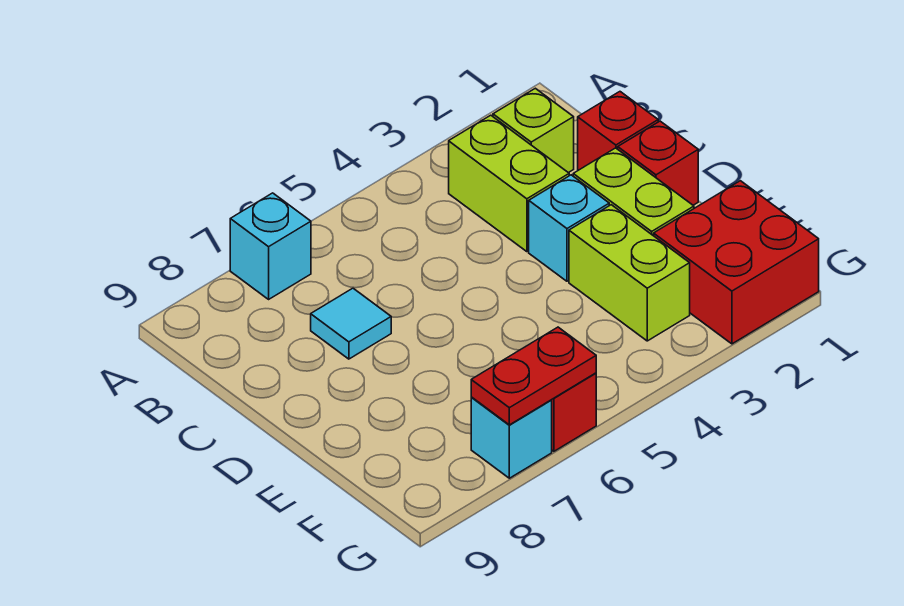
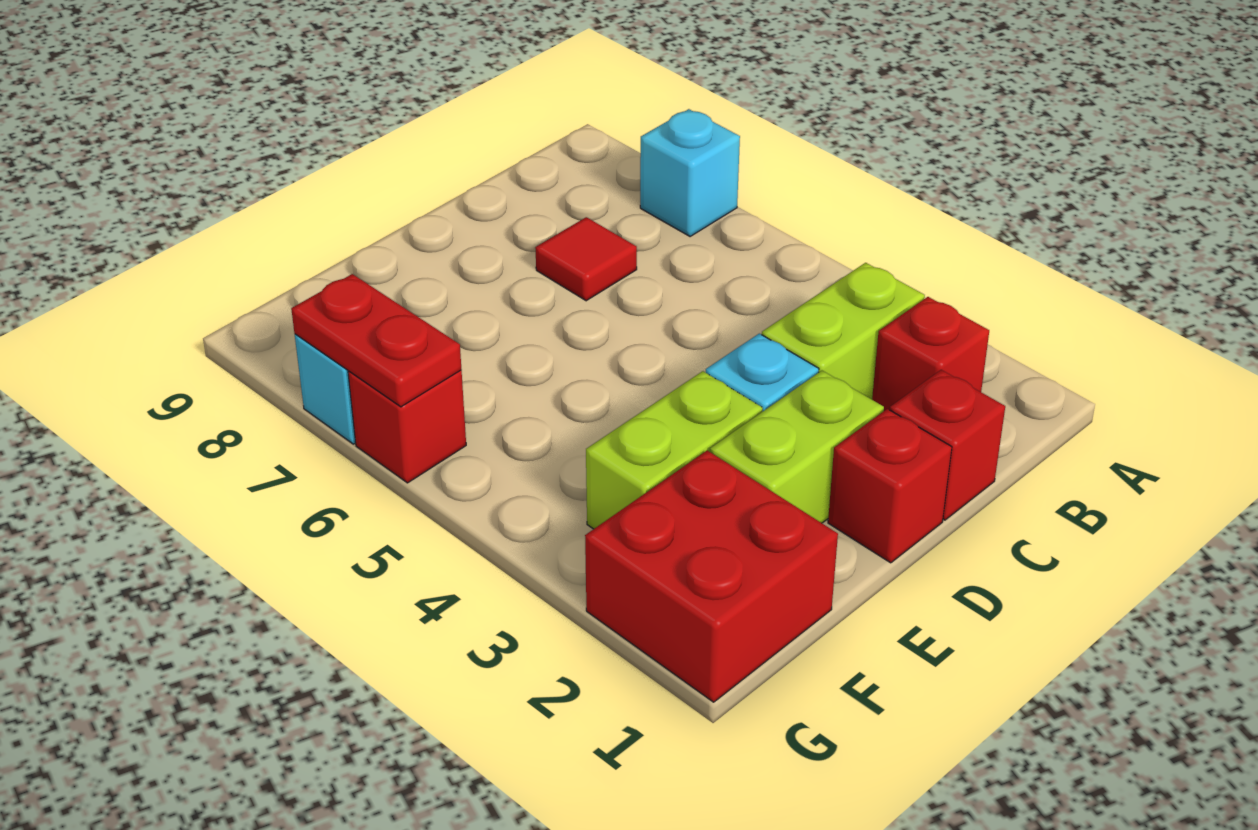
lime 1x1 brick [493,88,574,173] -> red 1x1 brick [872,297,989,411]
cyan 1x1 tile [311,288,391,359] -> red 1x1 tile [535,217,637,301]

